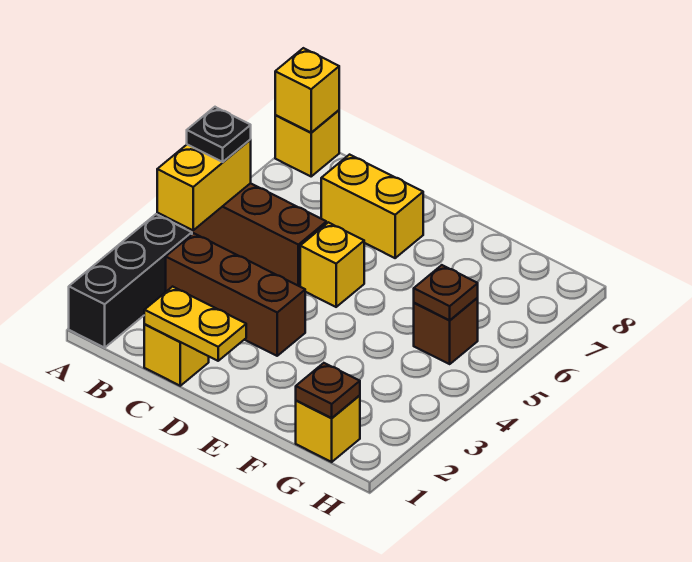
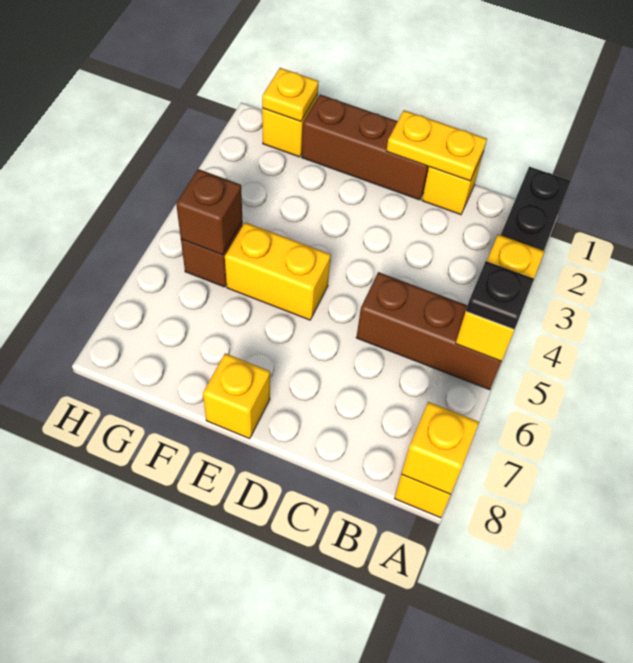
brown 1x3 brick [166,233,305,356] -> brown 1x3 brick moved to [302,95,429,200]
yellow 1x2 brick [321,155,423,258] -> yellow 1x2 brick moved to [225,222,331,320]
yellow 1x1 brick [300,222,364,307] -> yellow 1x1 brick moved to [203,353,270,439]
brown 1x1 plate [296,363,360,418] -> yellow 1x1 plate [262,68,319,122]
brown 1x1 plate [414,265,478,320] -> brown 1x1 brick [176,169,243,255]

